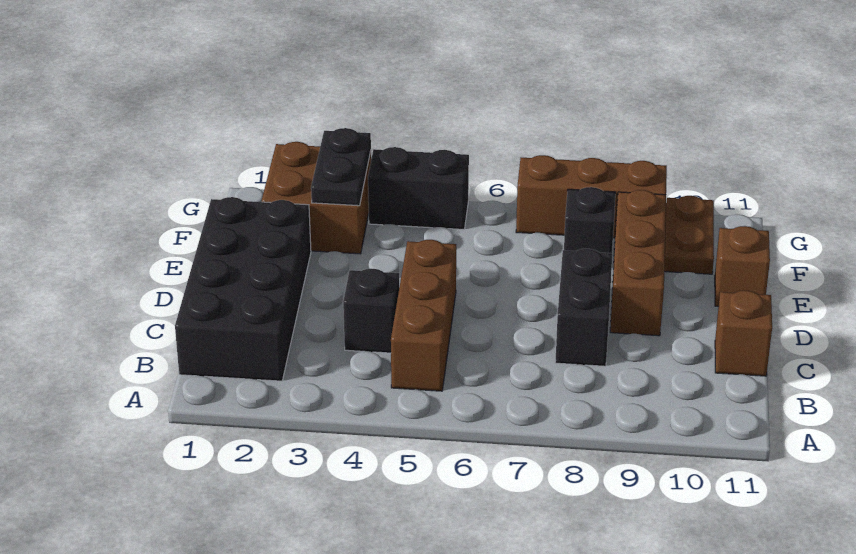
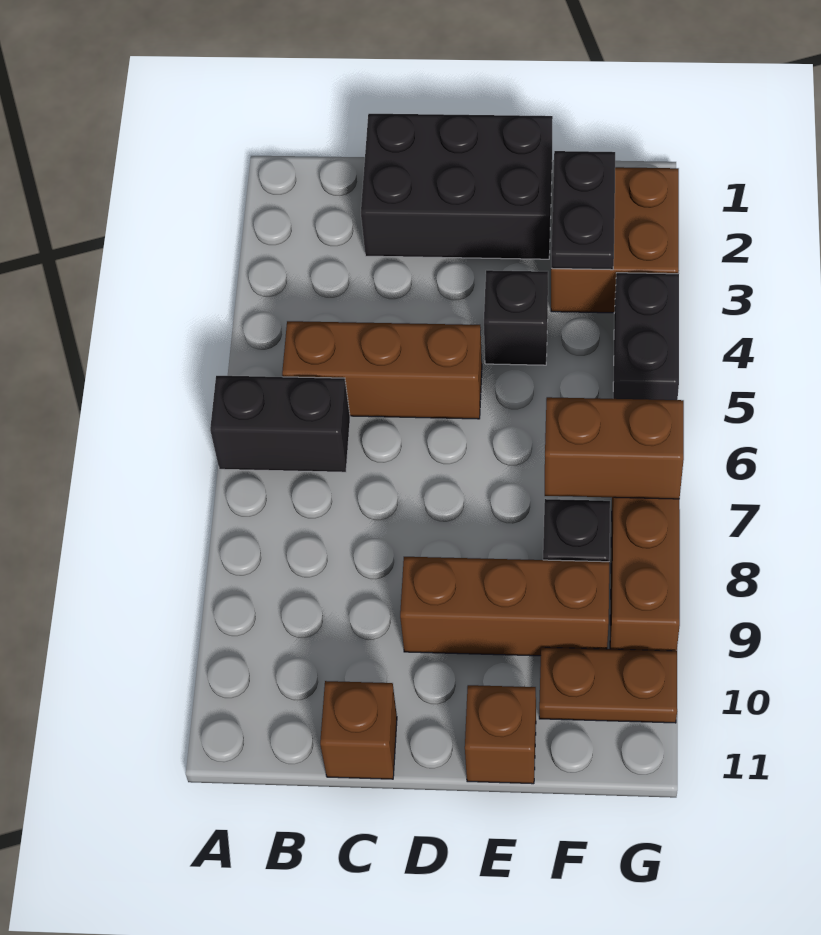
black 2x4 brick [175,197,311,381] -> black 2x3 brick [361,114,553,259]
black 1x1 brick [343,269,399,353] -> black 1x1 brick moved to [484,270,548,365]
black 1x2 brick [555,249,612,366] -> black 1x2 brick moved to [210,376,350,472]
black 1x2 plate [311,128,371,206] -> black 1x2 plate turned to [551,151,615,270]
none -> brown 1x2 brick [545,397,684,499]

